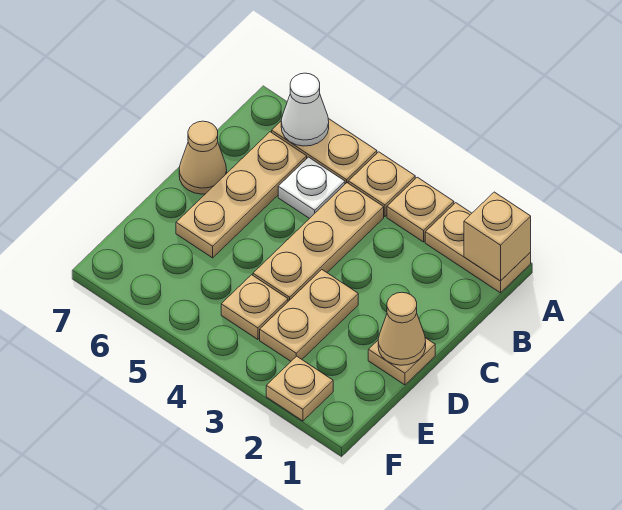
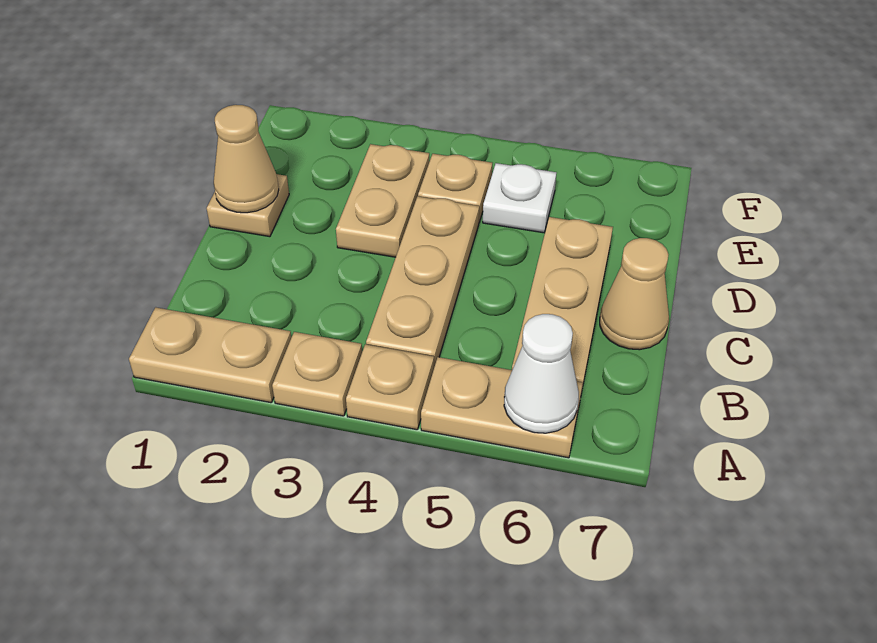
tan 1x1 brick [464,192,531,281] -> none
white 1x1 plate [278,157,345,219] -> white 1x1 plate moved to [483,163,556,233]
tan 1x1 plate [266,356,333,421] -> none

